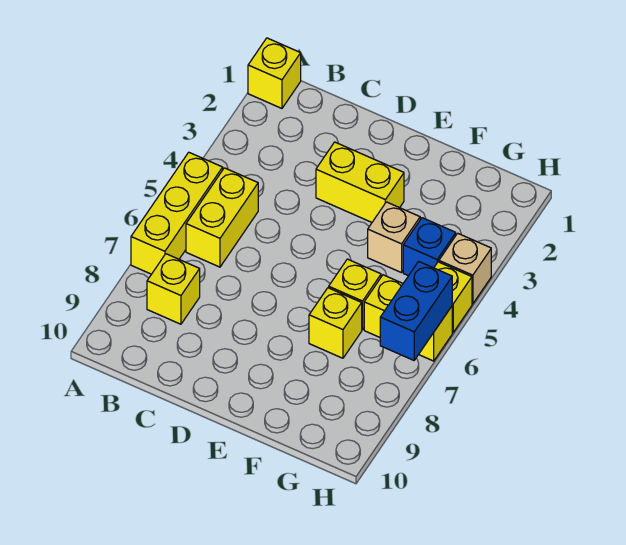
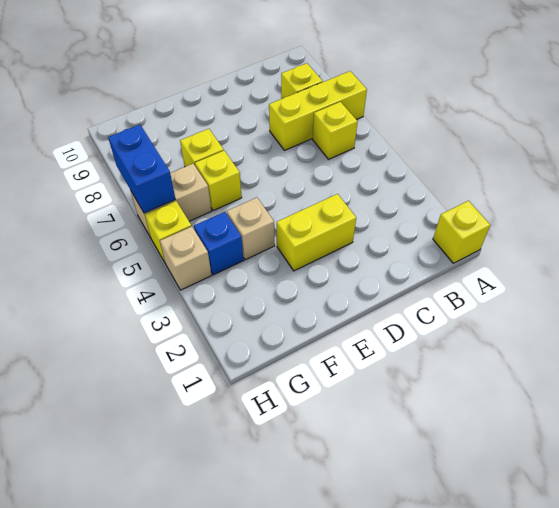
yellow 1x3 brick [131,152,223,274] -> yellow 1x3 brick turned to [269,71,367,150]
yellow 1x2 brick [186,168,258,267] -> yellow 1x1 brick [313,102,358,159]
yellow 1x2 brick [364,275,452,361] -> tan 1x2 brick [131,164,212,238]

